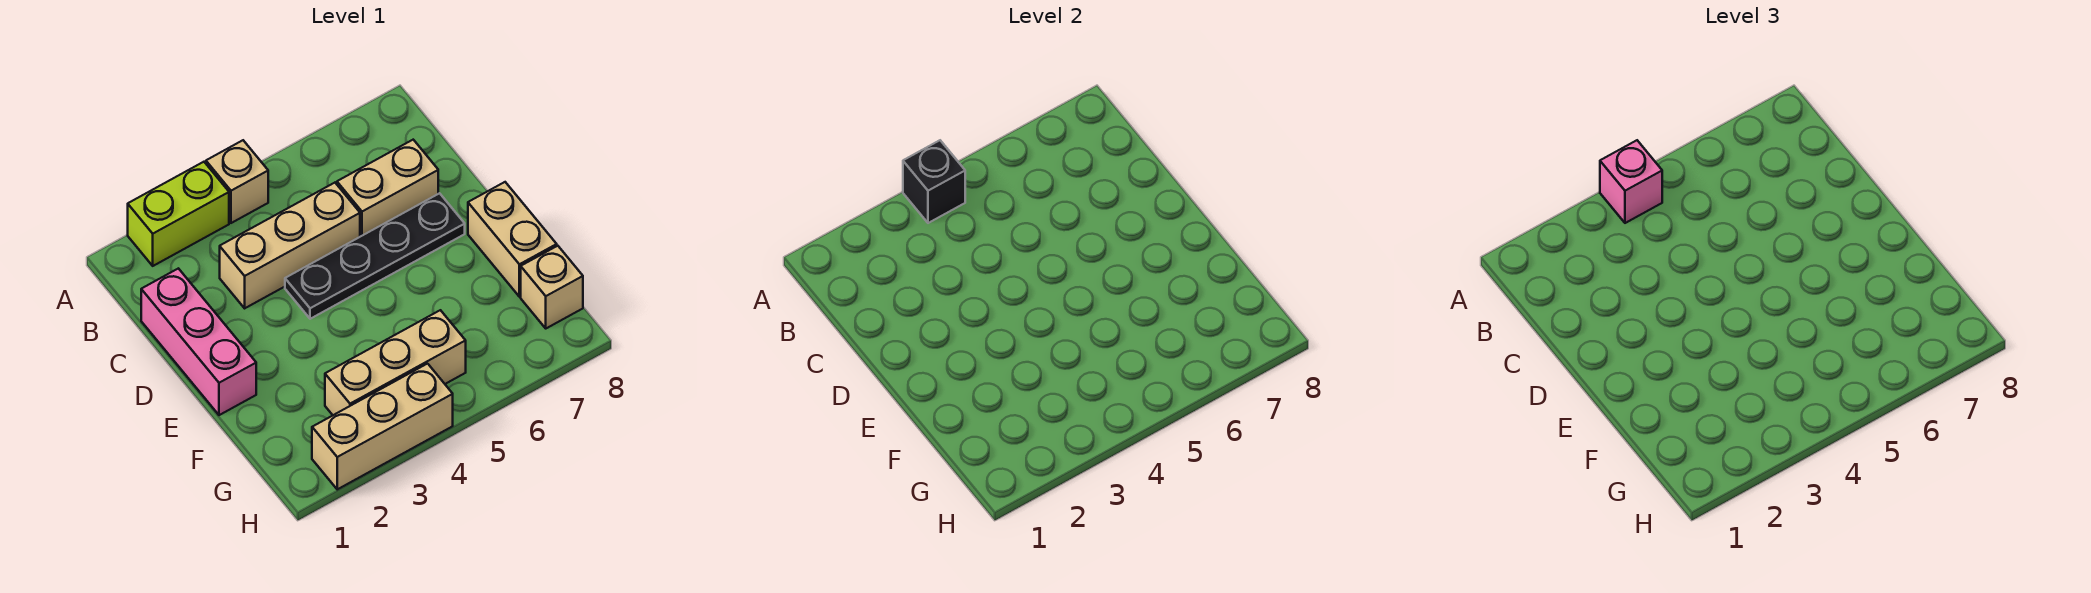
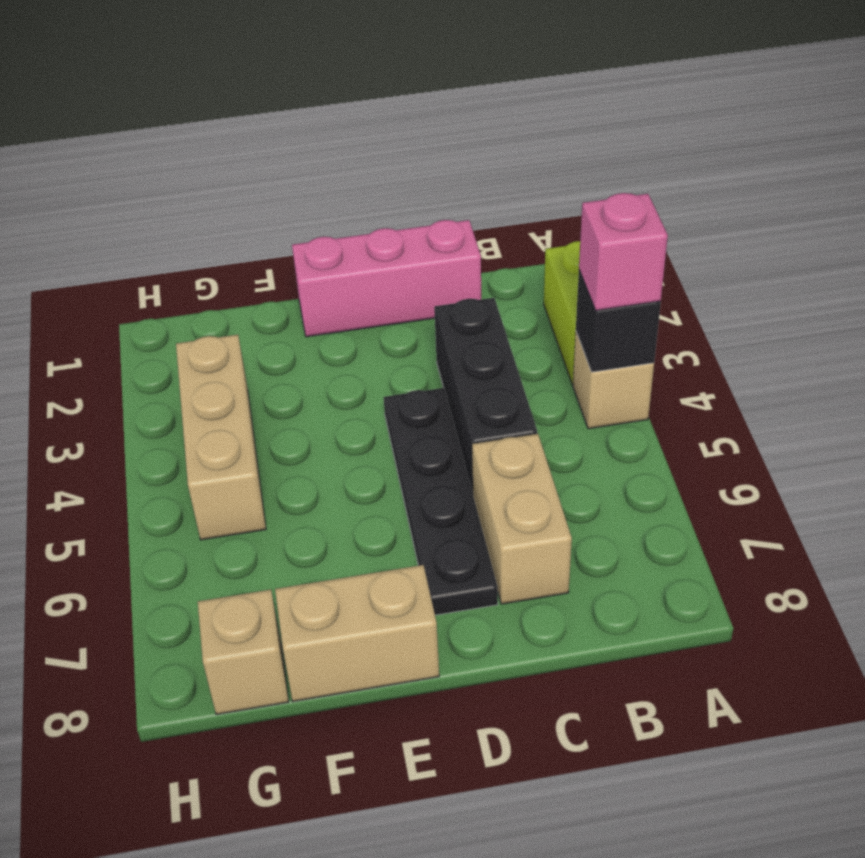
tan 1x3 brick [220,183,360,308] -> black 1x3 brick [434,298,537,493]
tan 1x3 brick [312,364,453,489] -> none

